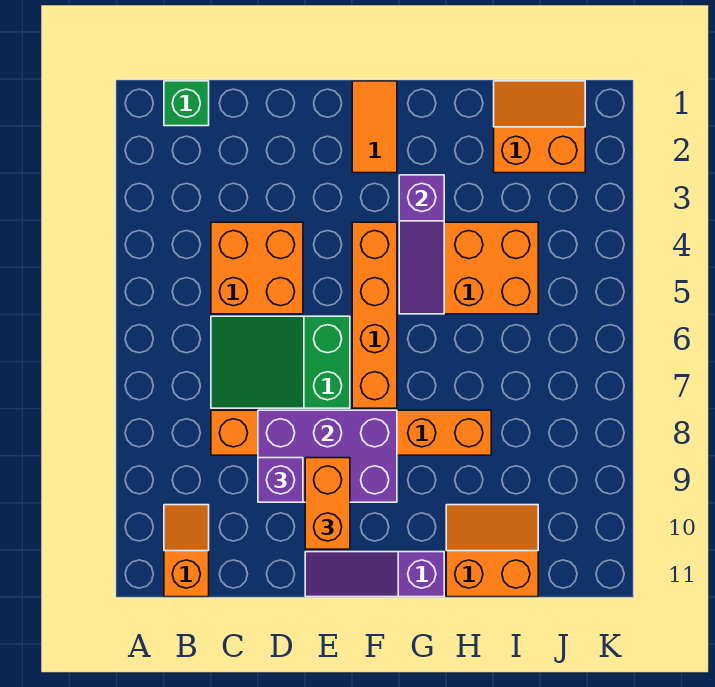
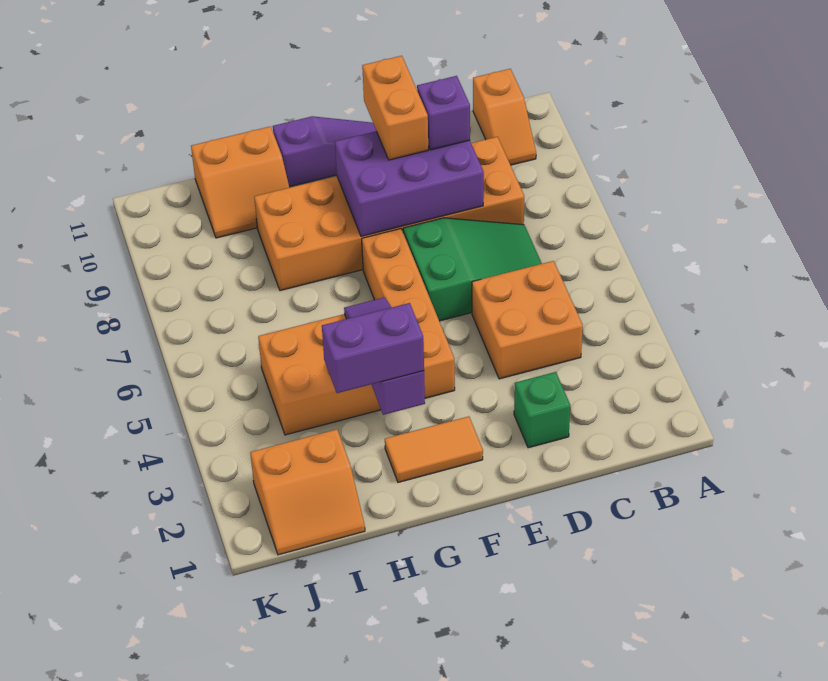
green 1x1 brick [164,81,209,126] -> green 1x1 brick moved to [514,372,570,448]
orange 1x6 brick [211,410,491,455] -> orange 2x6 brick [254,137,524,291]
orange 1x2 tile [352,81,397,173] -> orange 1x2 tile turned to [385,416,483,482]
none -> purple 1x2 brick [322,303,424,393]

